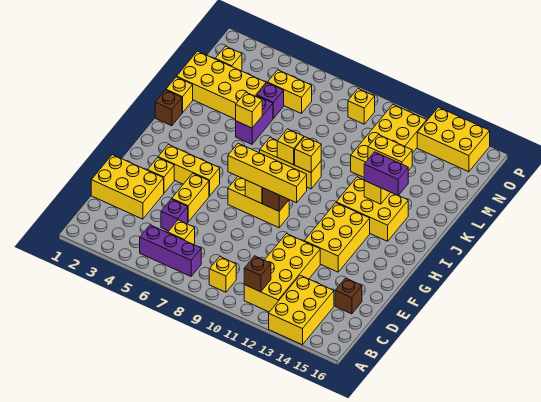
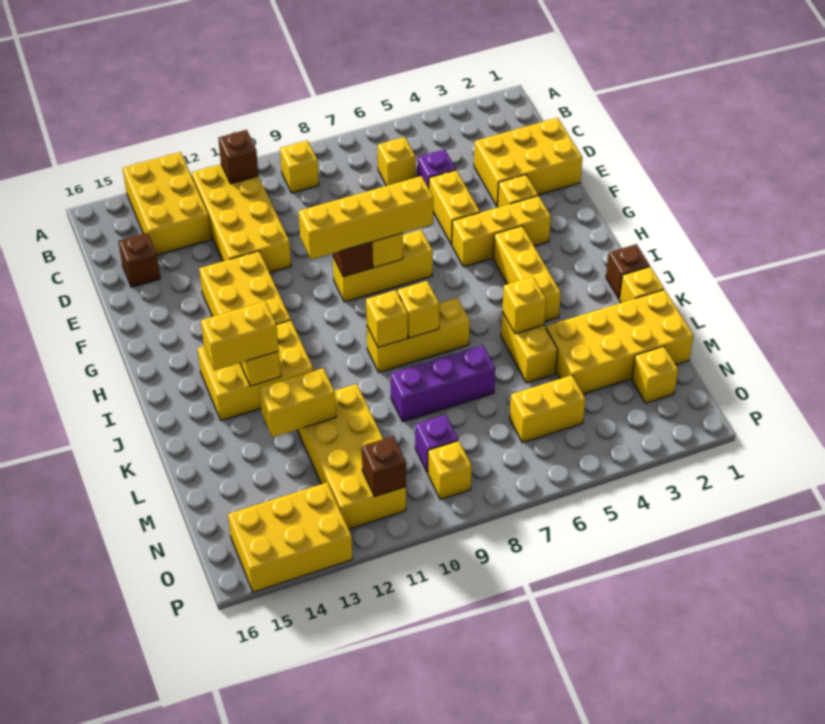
purple 1x3 brick [140,225,201,276] -> purple 1x3 brick moved to [391,345,496,422]
none -> yellow 1x3 brick [493,226,561,322]
purple 1x2 brick [364,152,408,196] -> yellow 1x2 brick [201,301,279,370]
purple 1x2 brick [236,96,273,144] -> yellow 1x2 brick [501,312,558,383]
purple 1x1 brick [257,83,284,118] -> purple 1x1 brick moved to [415,415,458,473]
none -> brown 1x1 brick [361,436,406,497]

